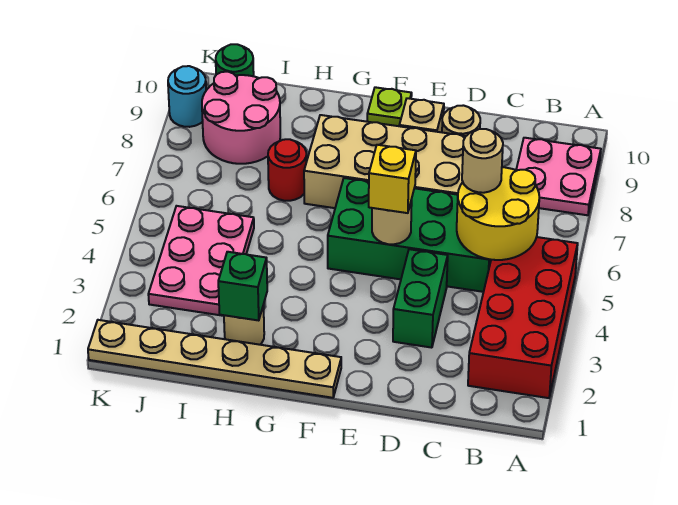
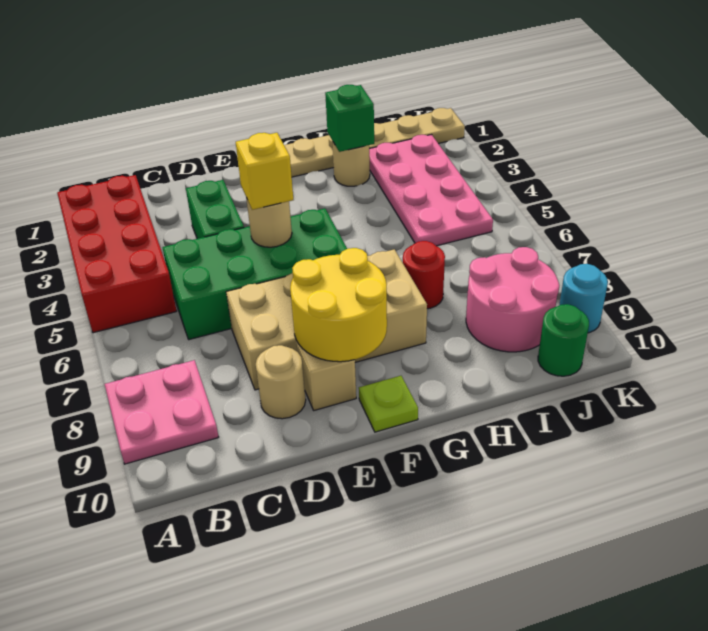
yellow 2x2 round brick [457,167,539,260] -> yellow 2x2 round brick moved to [290,248,387,362]
tan 1x1 round brick [462,129,503,193] -> none
pink 2x3 plate [148,206,254,316] -> pink 2x4 plate [369,135,493,246]

